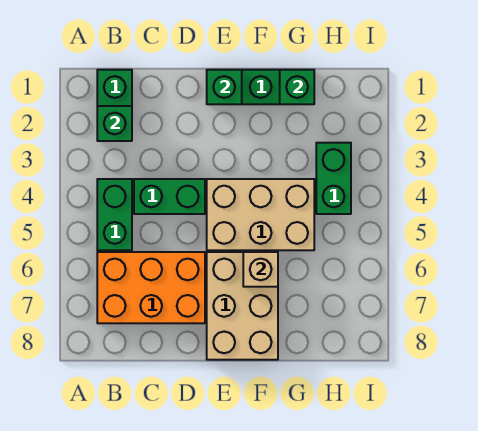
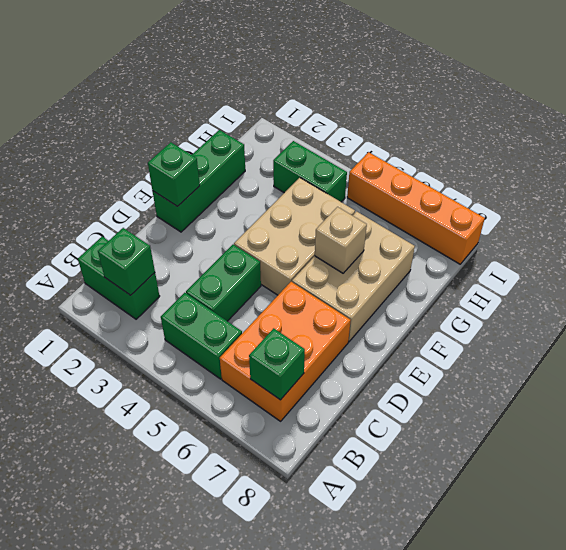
tan 2x3 brick [207,252,278,360] -> tan 2x3 brick turned to [292,211,415,341]
green 1x1 brick [280,70,314,104] -> green 1x1 brick moved to [249,328,305,400]
none -> orange 1x4 brick [347,152,485,264]

